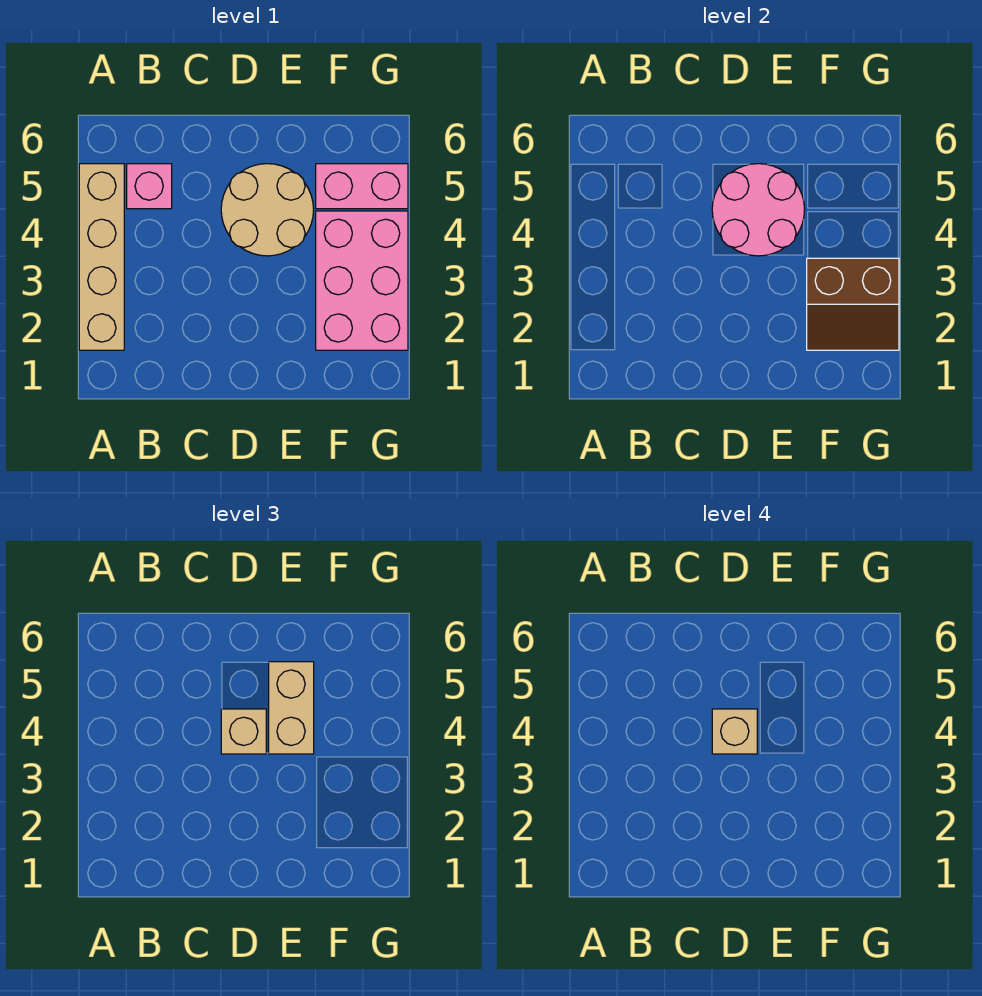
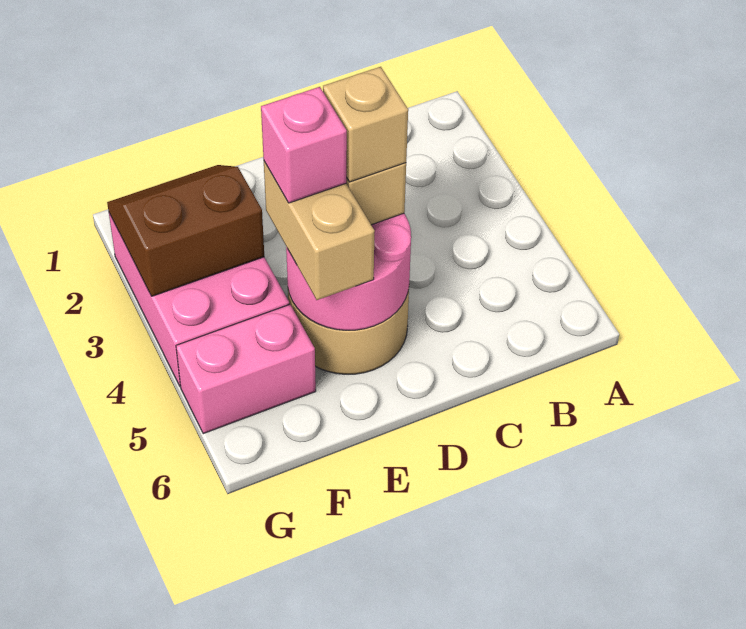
tan 1x4 brick [79,164,124,350] -> none
pink 1x1 brick [127,164,172,209] -> pink 1x1 brick moved to [261,87,347,203]

